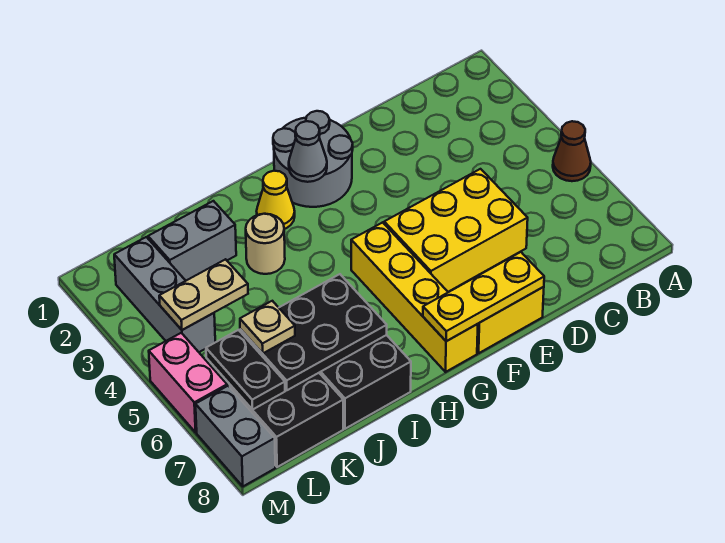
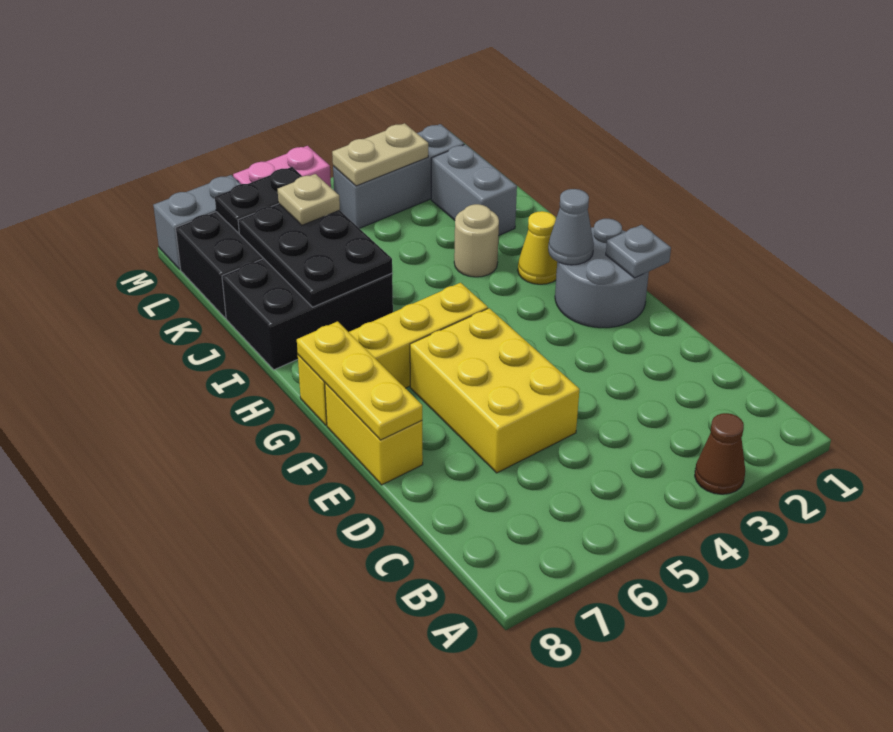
brown 1x1 cone [553,121,591,181] -> brown 1x1 cone moved to [695,413,745,494]
none -> grey 1x1 plate [606,225,671,278]
tan 1x2 plate [159,259,248,330] -> tan 1x2 plate turned to [332,123,428,186]

